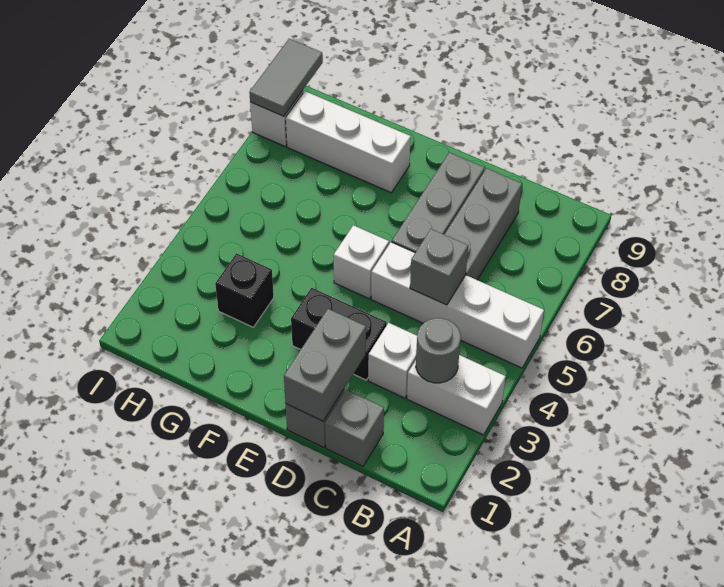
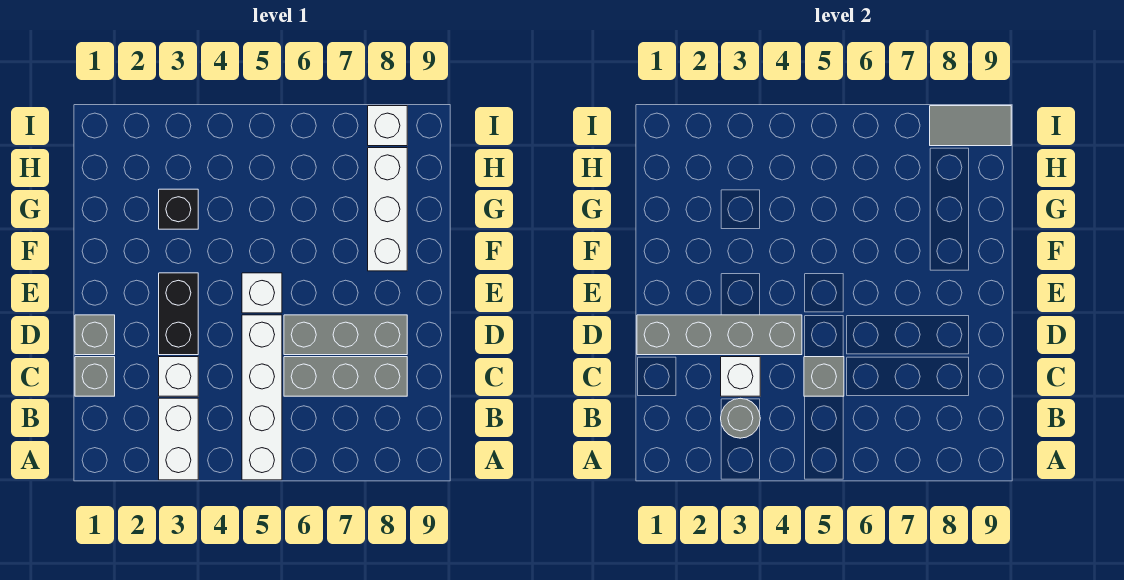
none -> white 1x1 brick [721,357,760,396]
grey 1x2 brick [284,309,366,421] -> grey 1x4 brick [637,315,802,355]

